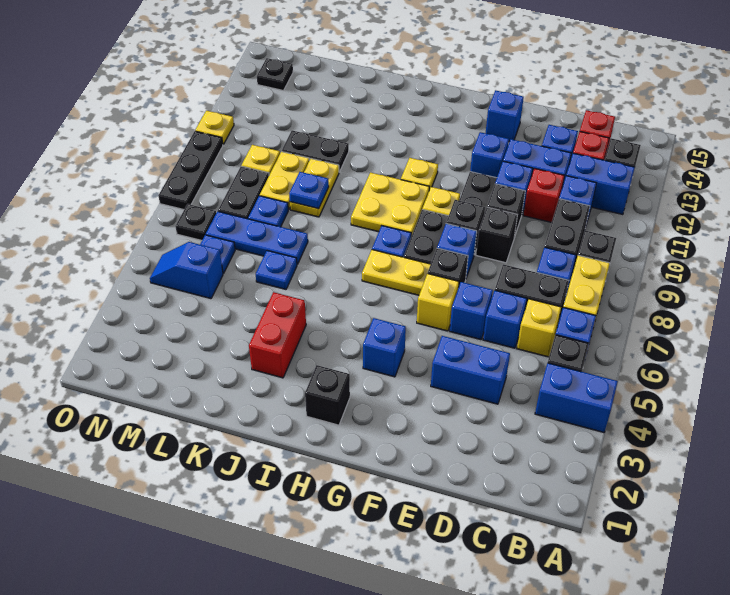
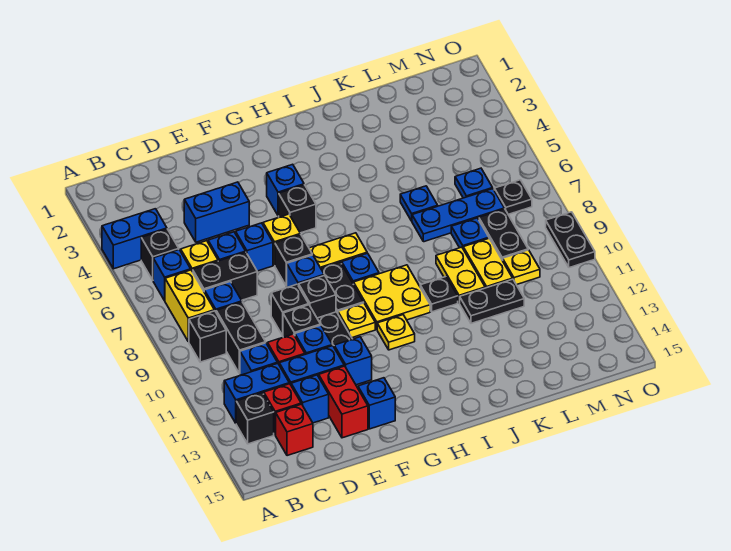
black 1x1 brick [305,365,350,425] -> black 1x1 brick moved to [279,185,316,233]
red 1x2 brick [249,292,306,378] -> red 1x2 brick moved to [319,366,368,438]
blue 1x1 plate [289,172,329,209] -> none
blue 1x2 slope [150,242,223,299] -> none
black 1x1 plate [257,58,293,91] -> black 1x1 plate moved to [420,277,458,312]
black 1x3 plate [158,131,223,210] -> black 1x2 plate [546,212,595,268]
yellow 1x1 plate [195,111,234,144] -> none

